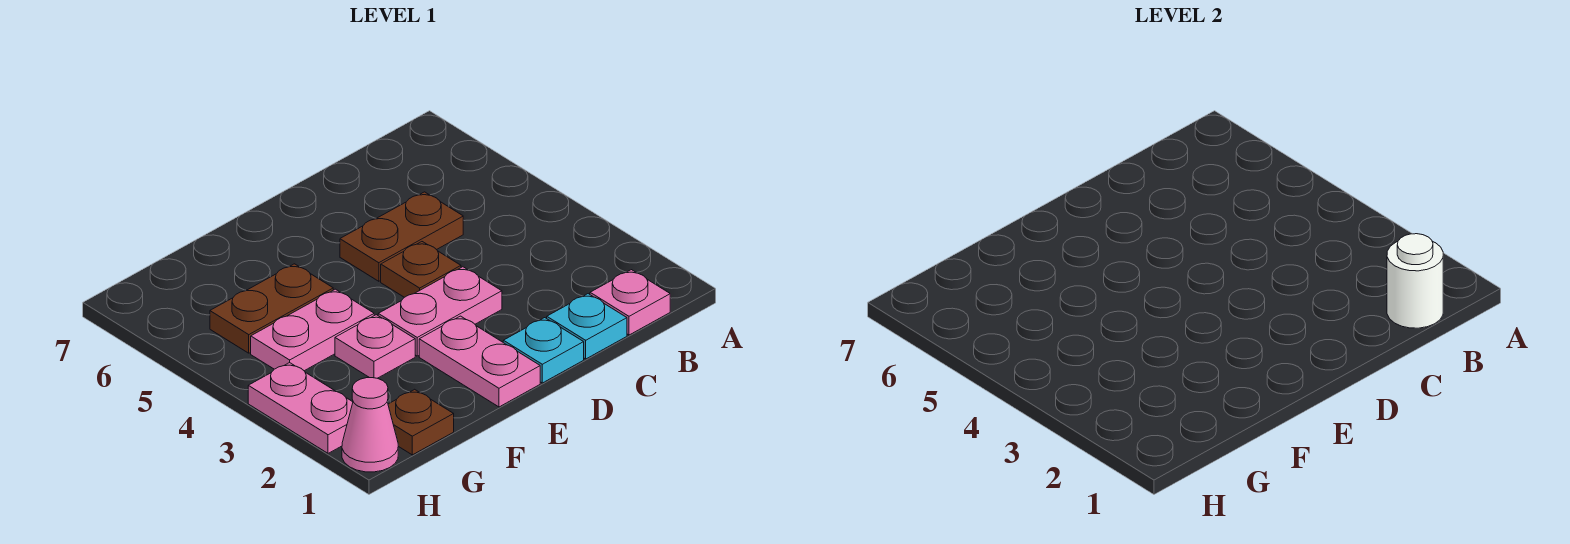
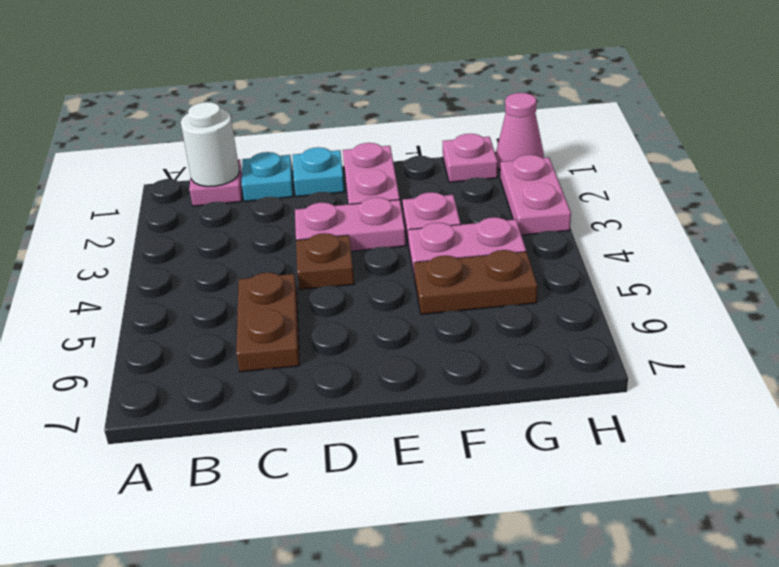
brown 1x2 plate [340,192,463,281] -> brown 1x2 plate turned to [236,272,300,372]
brown 1x1 plate [388,389,454,455] -> pink 1x1 plate [443,134,498,182]

